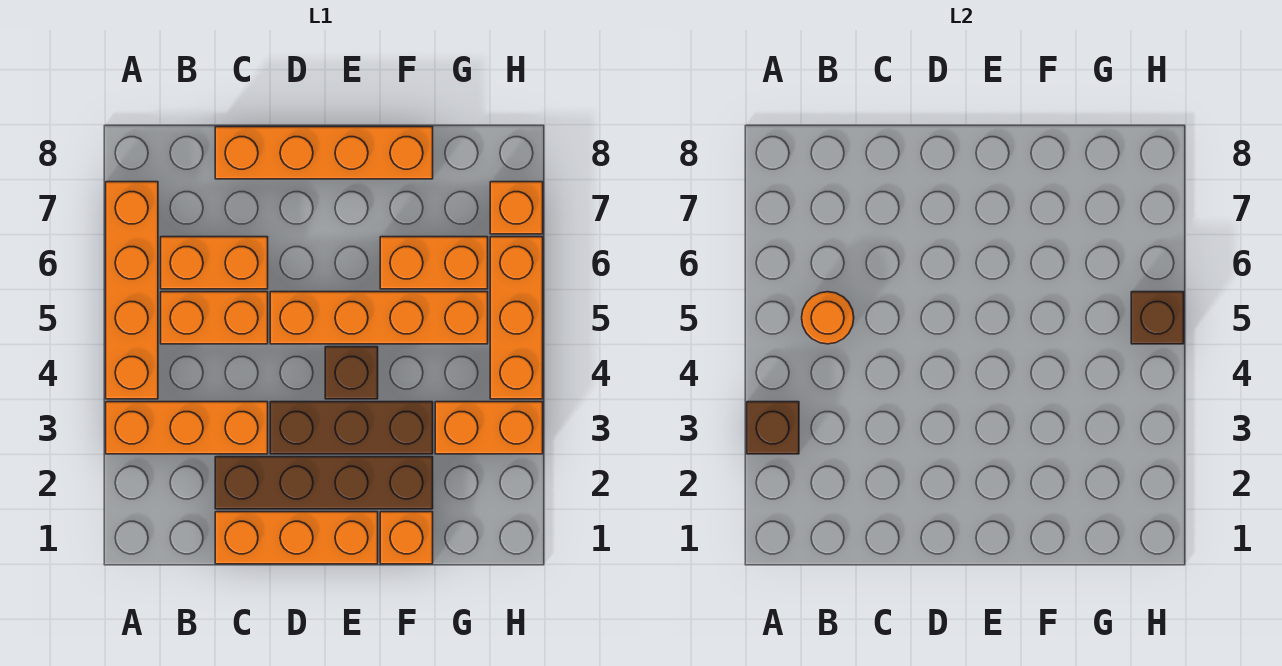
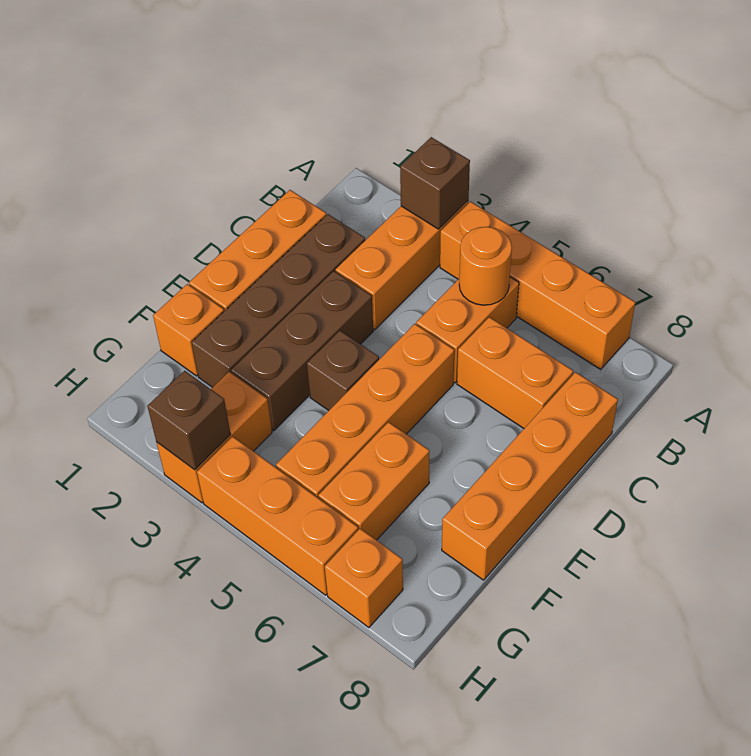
orange 1x2 brick [161,237,268,289] -> orange 1x2 brick turned to [457,317,573,428]
brown 1x1 brick [1131,292,1184,344] -> brown 1x1 brick moved to [147,371,231,470]

